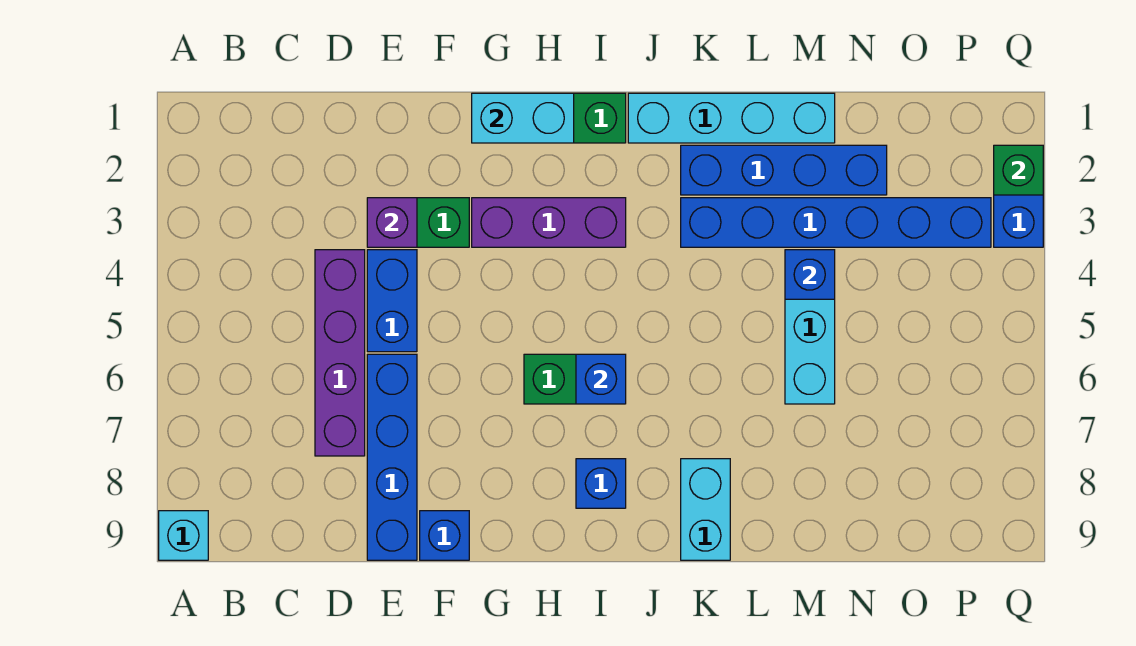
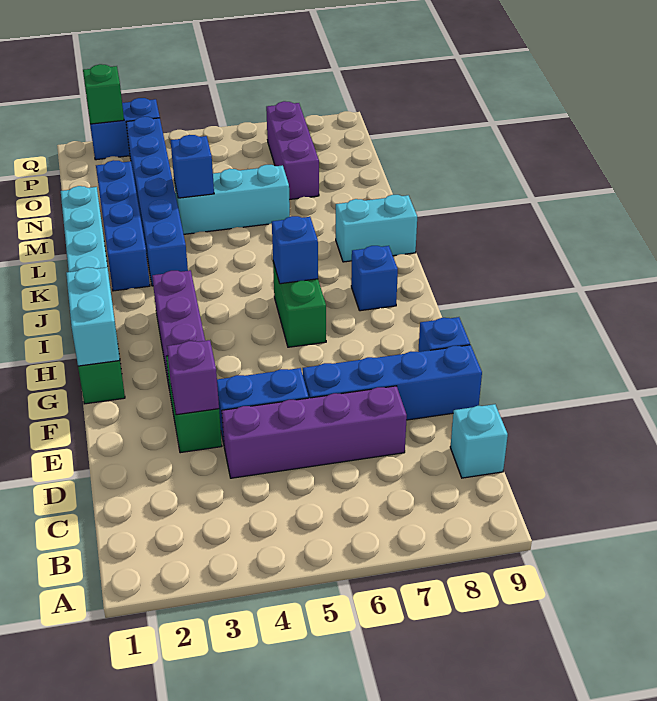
cyan 1x1 brick [159,511,208,560] -> cyan 1x1 brick moved to [450,404,508,478]
none -> purple 1x3 brick [266,101,319,200]

